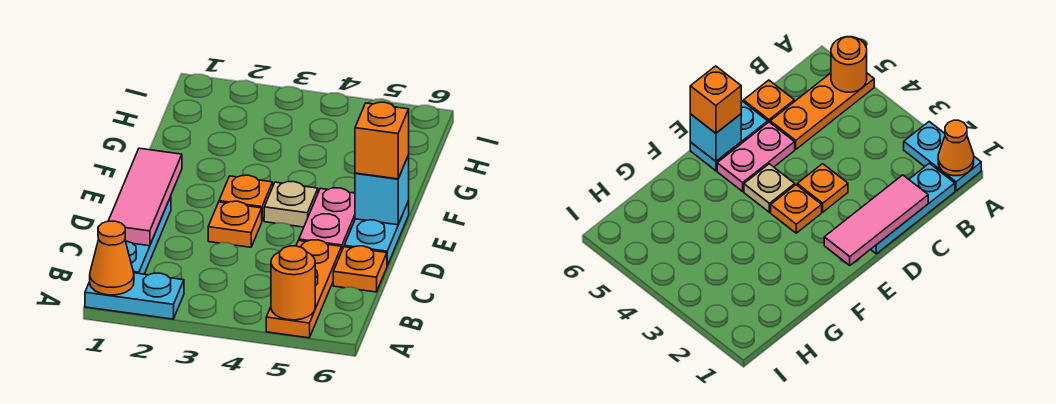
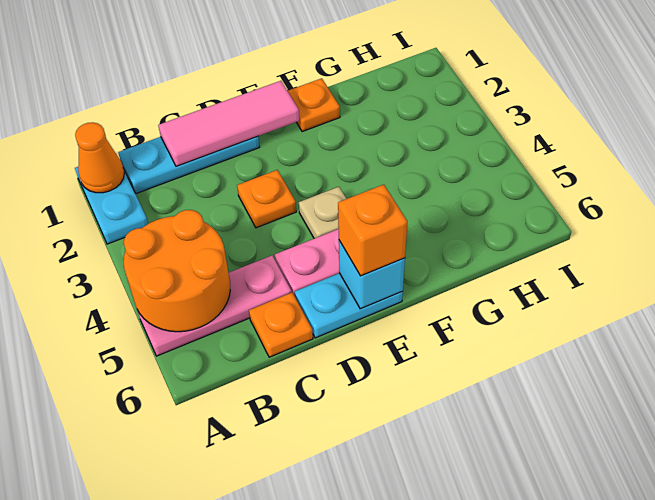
orange 1x3 plate [266,240,342,338] -> pink 1x3 plate [137,256,292,356]
orange 1x1 round brick [271,246,315,320] -> orange 2x2 round brick [124,210,230,332]
orange 1x1 plate [219,175,273,220] -> orange 1x1 plate moved to [288,78,340,132]

